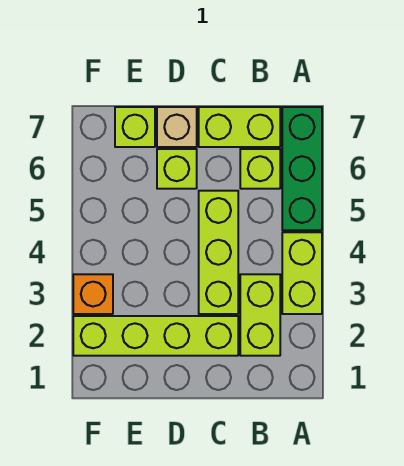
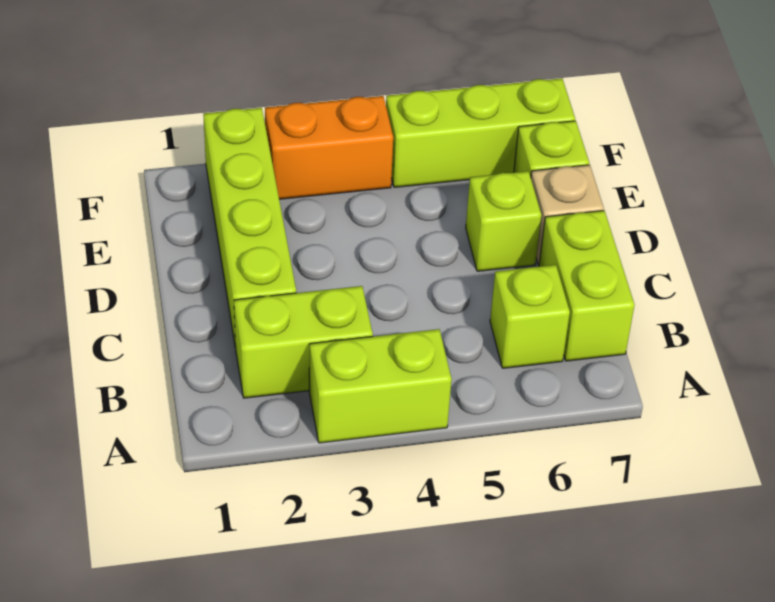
green 1x3 brick [282,107,322,230] -> none
lime 1x3 brick [199,191,238,314] -> lime 1x3 brick moved to [386,78,575,187]
orange 1x1 brick [73,274,113,314] -> orange 1x2 brick [265,96,393,199]

